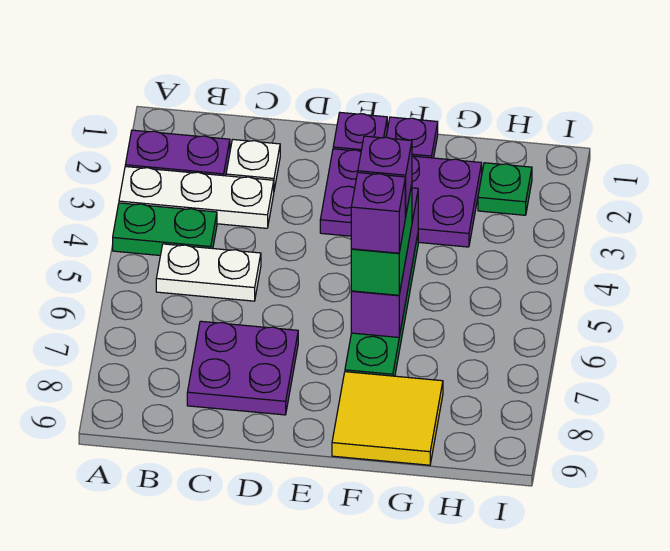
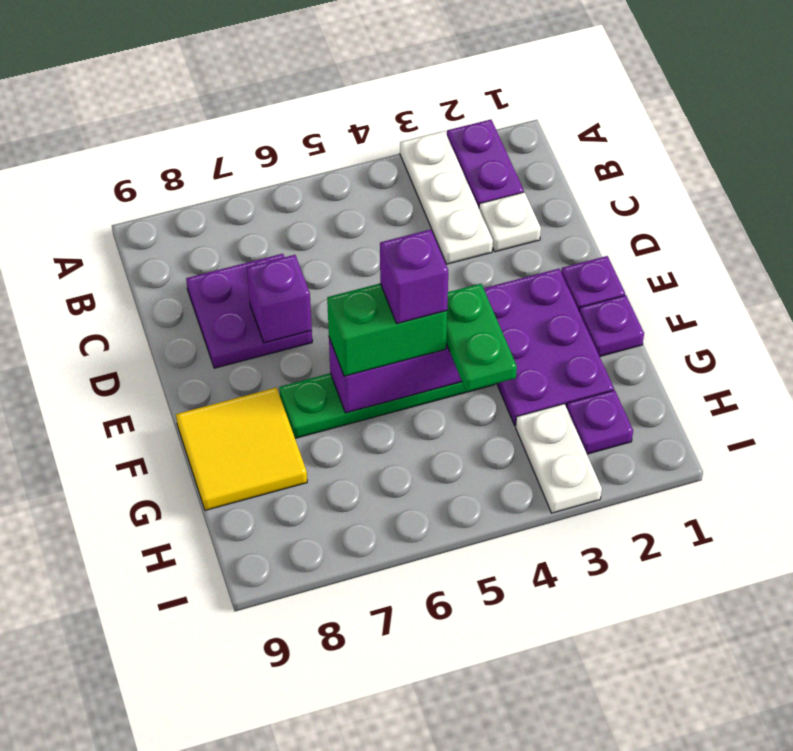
green 1x2 plate [113,203,217,256] -> green 1x2 plate moved to [446,284,517,391]
white 1x2 plate [156,244,261,301] -> white 1x2 plate moved to [516,404,602,513]
purple 1x1 brick [351,173,405,253] -> purple 1x1 brick moved to [247,255,312,343]
green 1x1 plate [478,163,532,215] -> purple 1x1 plate [567,390,633,454]

